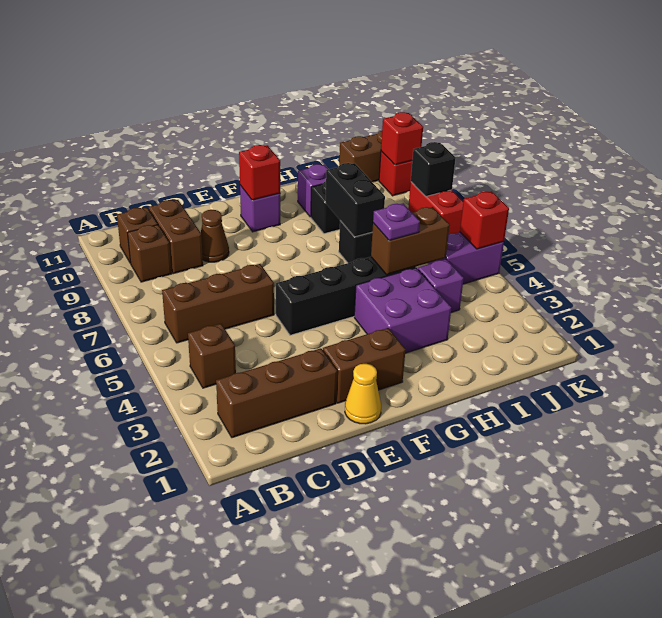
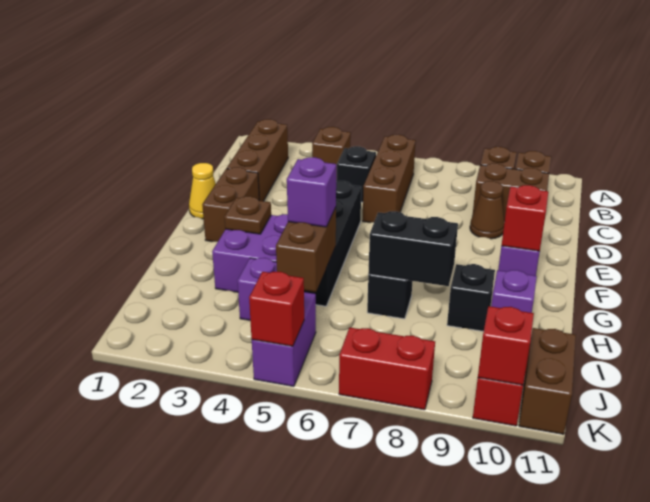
none -> brown 1x1 plate [224,196,271,234]
purple 1x1 plate [373,203,420,241] -> purple 1x1 brick [287,157,336,227]
black 1x1 brick [411,142,456,196] -> black 1x1 brick moved to [336,146,376,202]

